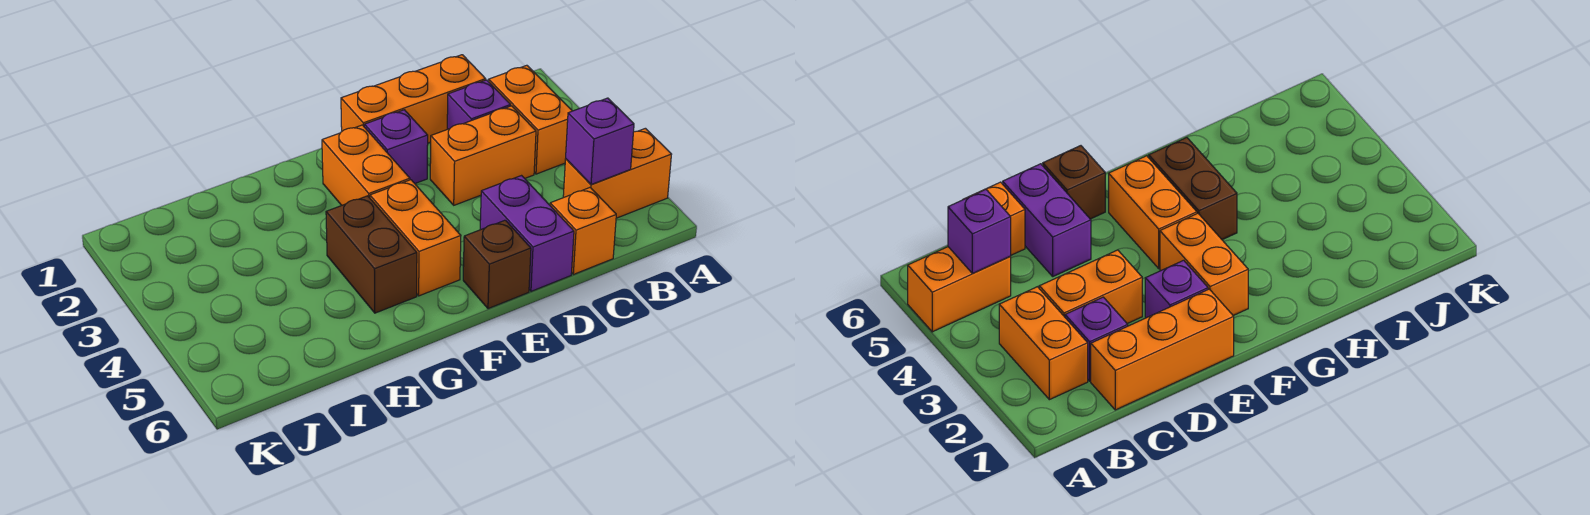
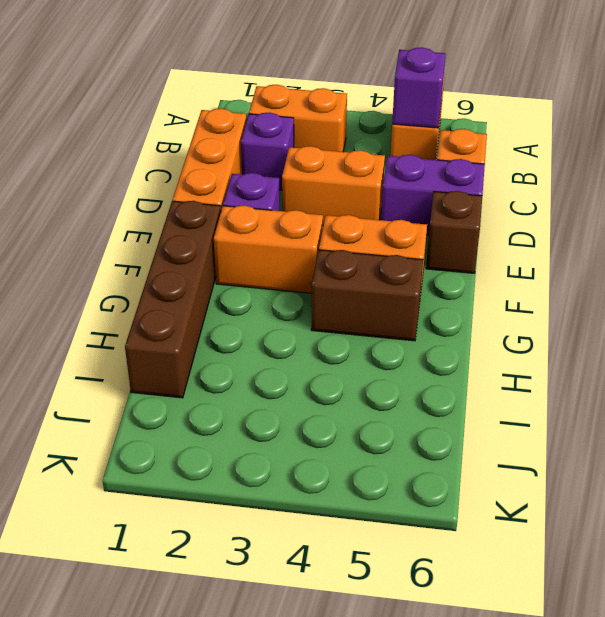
orange 1x2 brick [430,106,536,205] -> orange 1x2 brick turned to [282,146,385,225]
none -> brown 1x4 brick [125,201,221,398]

